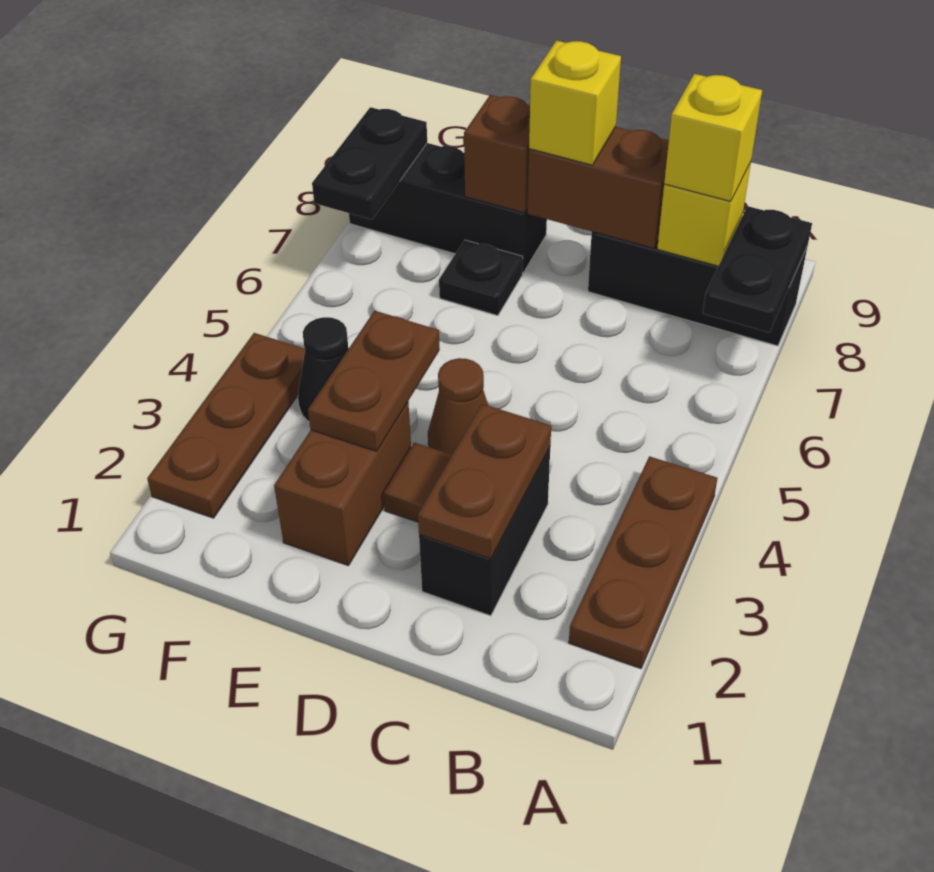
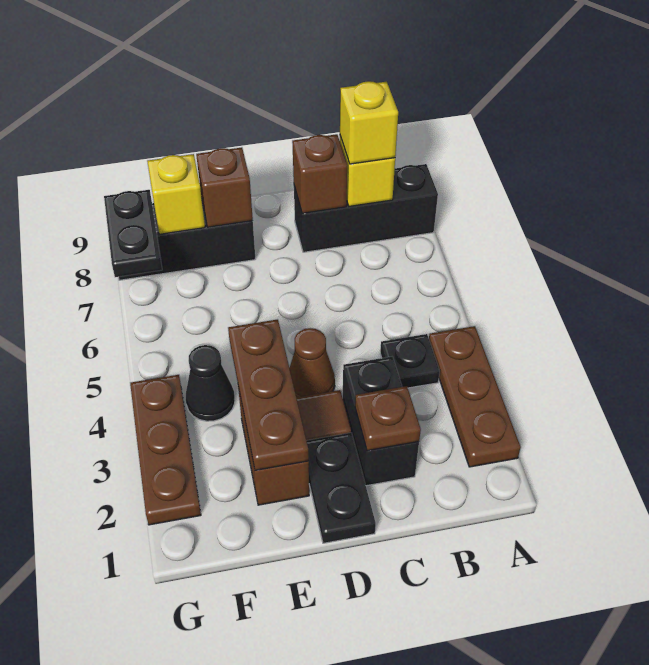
black 1x2 plate [703,206,812,332] -> black 1x2 plate moved to [306,433,376,543]
brown 1x2 plate [418,404,551,559] -> brown 1x1 plate [355,386,421,451]
brown 1x2 brick [528,127,669,248] -> brown 1x1 brick [292,134,347,213]
yellow 1x1 brick [529,41,621,165] -> yellow 1x1 brick moved to [147,154,205,234]
brown 1x2 plate [308,311,440,451] -> brown 1x3 plate [228,319,309,470]
black 1x1 plate [439,240,523,316] -> black 1x1 plate moved to [380,334,440,388]

